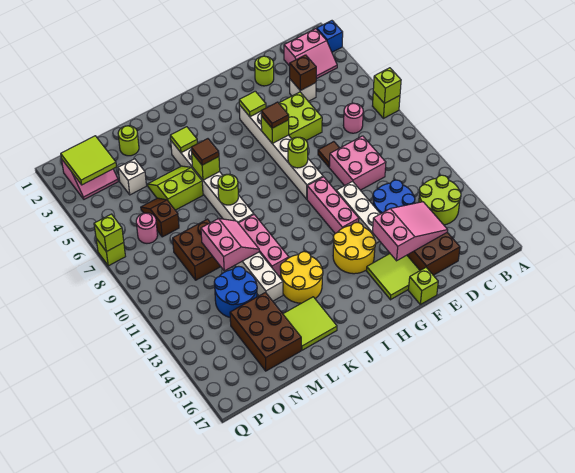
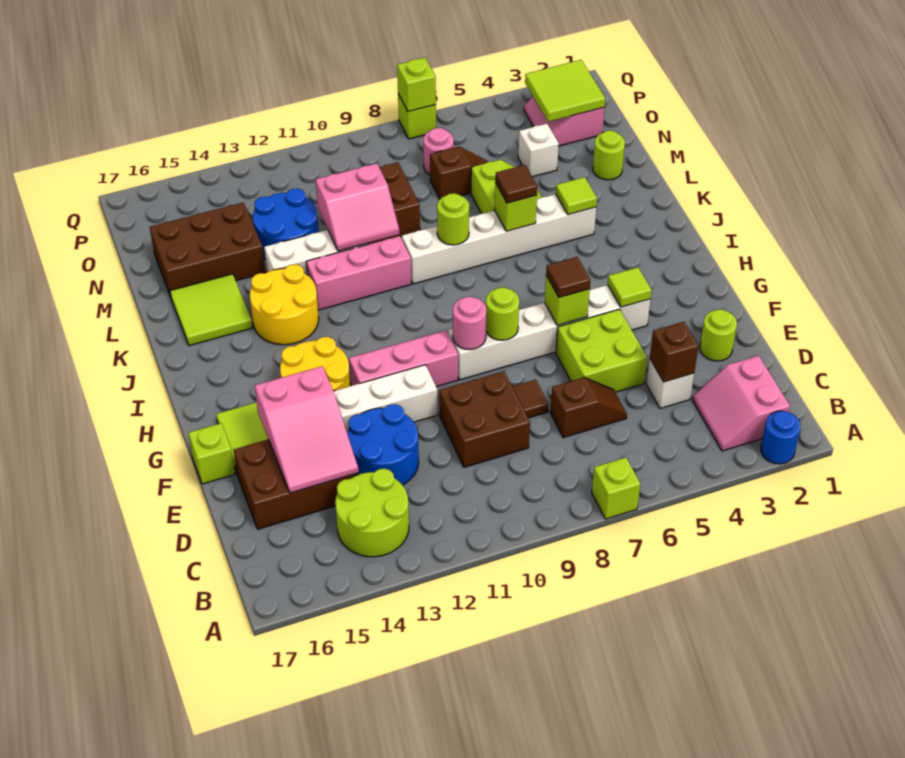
blue 1x1 brick [317,21,343,52] -> blue 1x1 round brick [761,411,800,464]
lime 1x1 brick [373,68,401,104] -> none
pink 1x1 round brick [343,103,363,133] -> pink 1x1 round brick moved to [452,297,486,350]
none -> brown 1x2 slope [550,377,627,438]
pink 2x2 brick [329,136,386,190] -> brown 2x2 brick [439,371,530,467]

